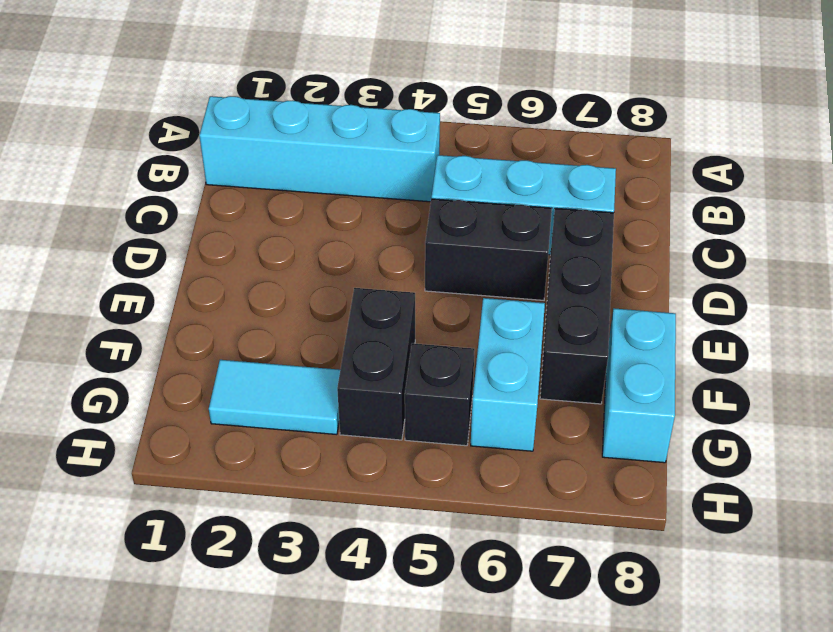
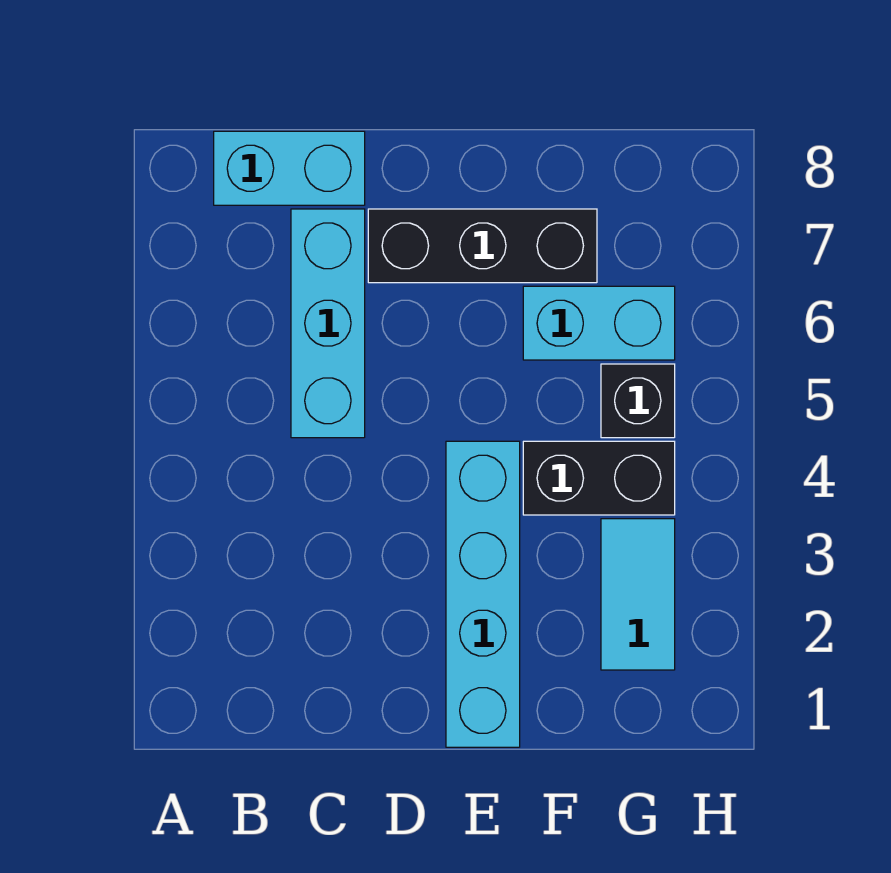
cyan 1x4 brick [199,96,440,202] -> cyan 1x4 brick moved to [446,441,520,747]
black 1x2 brick [425,199,552,300] -> none
cyan 1x2 brick [602,308,676,463] -> cyan 1x2 brick moved to [214,131,365,205]

